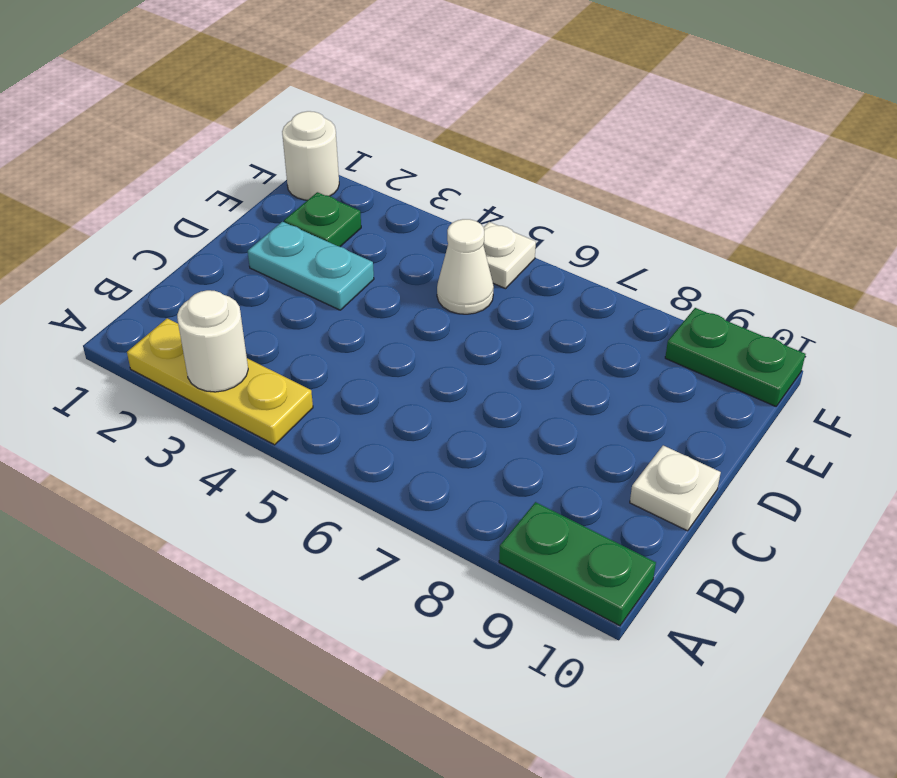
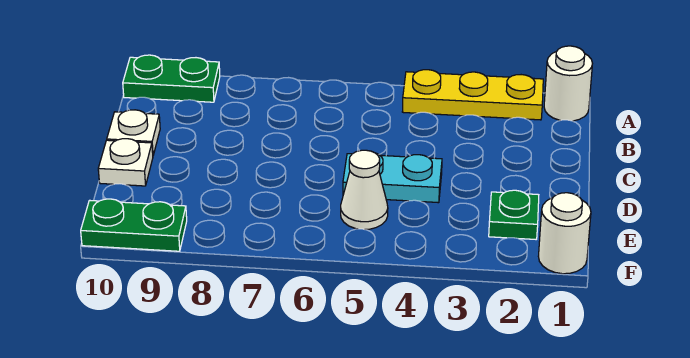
white 1x1 round brick [177,290,248,392] -> white 1x1 round brick moved to [544,46,593,121]
cyan 1x2 plate [248,222,374,310] -> cyan 1x2 plate moved to [343,153,442,203]
white 1x1 plate [483,222,536,289] -> white 1x1 plate moved to [98,139,153,186]

